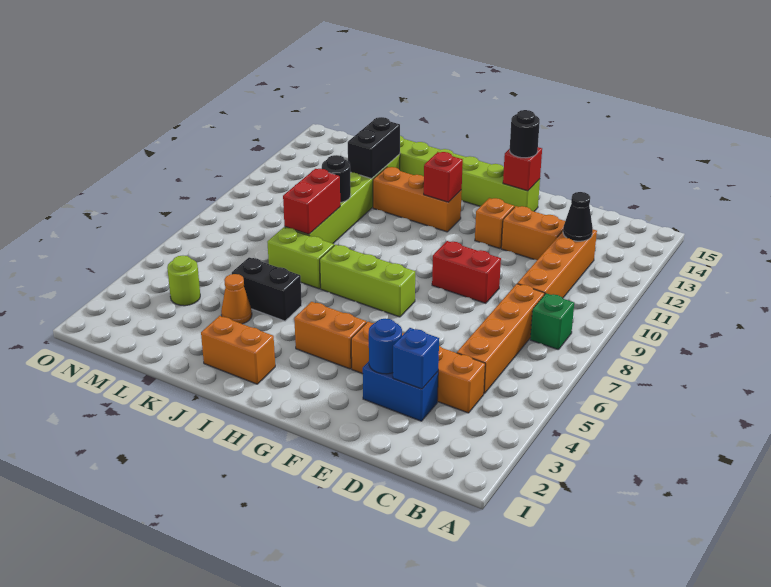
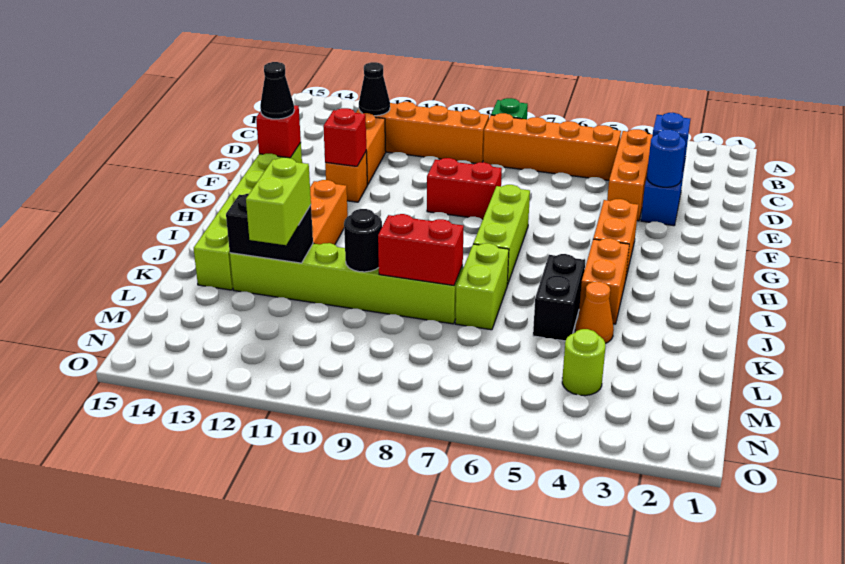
orange 1x4 brick [351,322,485,413] -> orange 1x3 brick [607,129,653,221]
red 1x2 brick [432,241,501,303] -> red 1x2 brick turned to [427,158,502,219]
black 1x1 round brick [510,110,540,158] -> black 1x1 cone [260,62,294,119]
red 1x1 brick [424,152,463,202] -> red 1x1 brick moved to [323,108,366,166]
orange 1x2 brick [201,316,275,384] -> orange 1x2 brick moved to [579,238,629,324]
none -> lime 1x2 brick [246,158,311,245]

